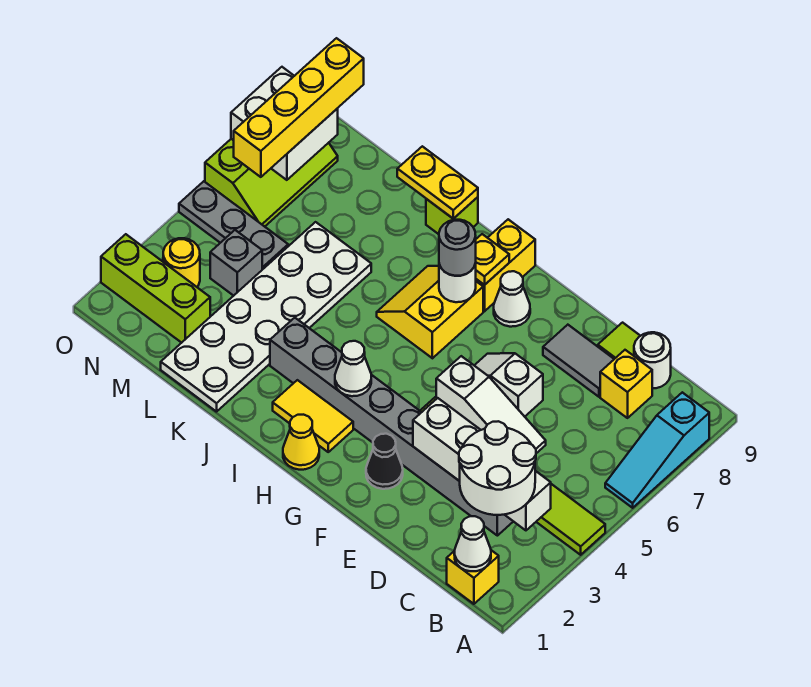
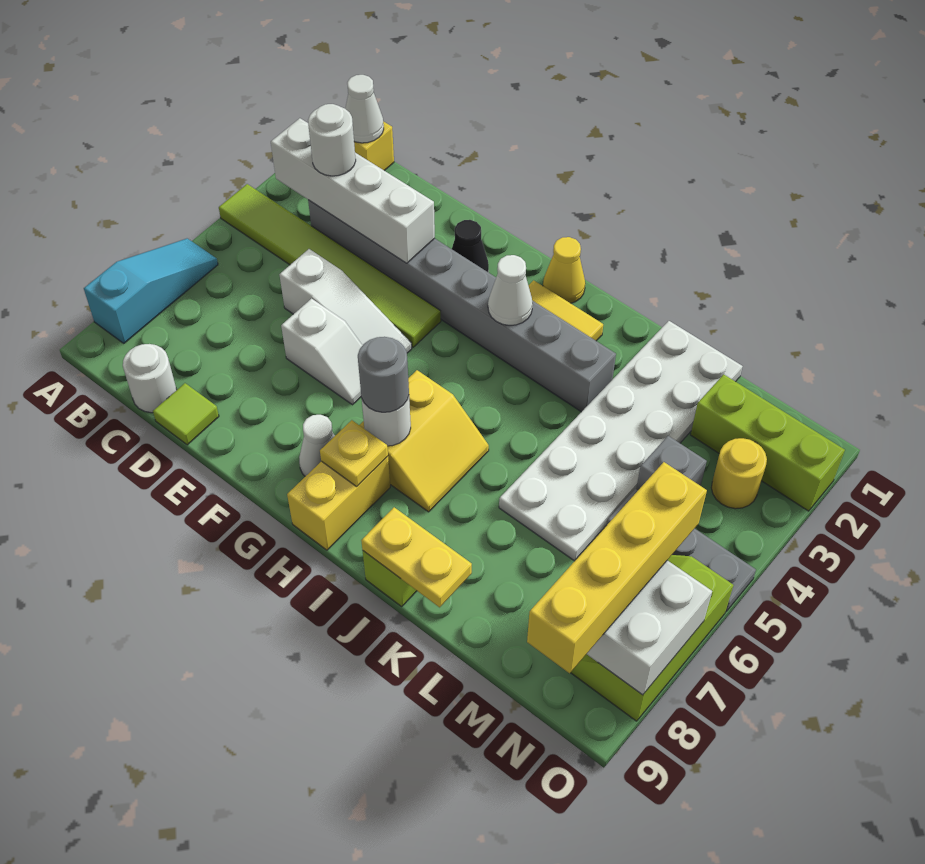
white 2x2 round brick [459,421,536,515] -> white 1x1 round brick [308,104,356,176]
yellow 1x1 brick [600,350,652,418] -> none
white 1x3 slope [436,356,546,453] -> white 1x3 slope turned to [279,249,412,353]
grey 1x2 tile [543,325,614,397] -> none

